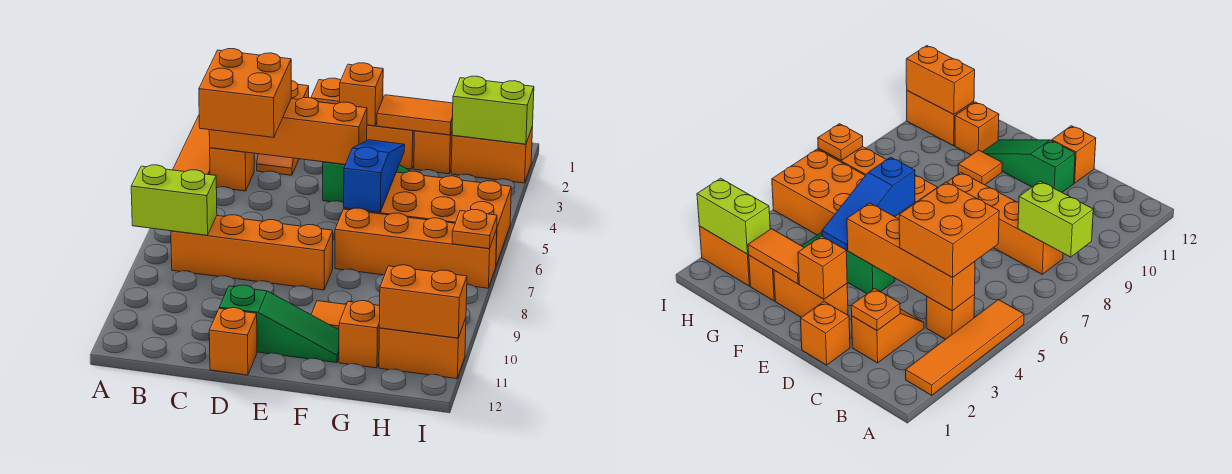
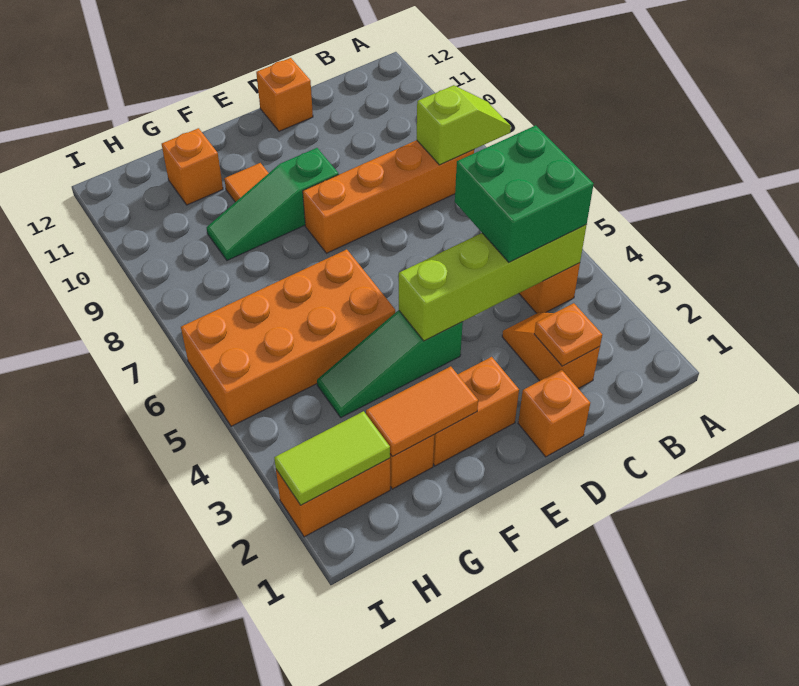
orange 1x4 tile [173,116,210,175] -> none
lime 1x2 brick [131,165,217,235] -> lime 1x2 slope [417,85,511,165]
orange 1x4 brick [209,98,367,164] -> lime 1x4 brick [399,225,586,341]
orange 2x2 brick [199,49,291,138] -> green 2x2 brick [455,125,594,262]
green 1x3 slope [219,285,339,363] -> green 1x3 slope moved to [206,148,339,260]
orange 1x1 brick [340,63,383,126] -> none
blue 1x3 slope [344,140,405,212] -> none
orange 1x4 brick [335,208,497,288] -> none
lime 1x2 brick [452,76,534,144] -> lime 1x2 tile [274,411,390,505]
orange 1x2 brick [379,318,466,379] -> none
orange 1x2 brick [379,265,467,338] -> none
orange 1x1 plate [452,210,497,249] -> none

